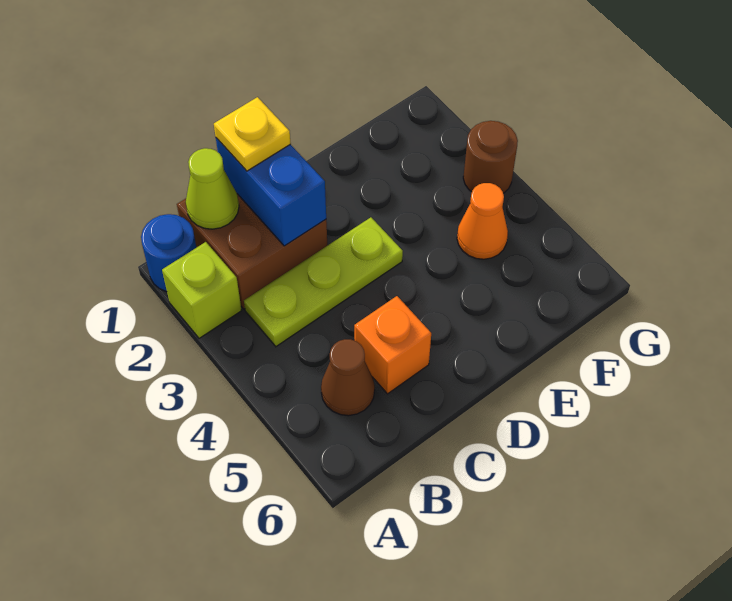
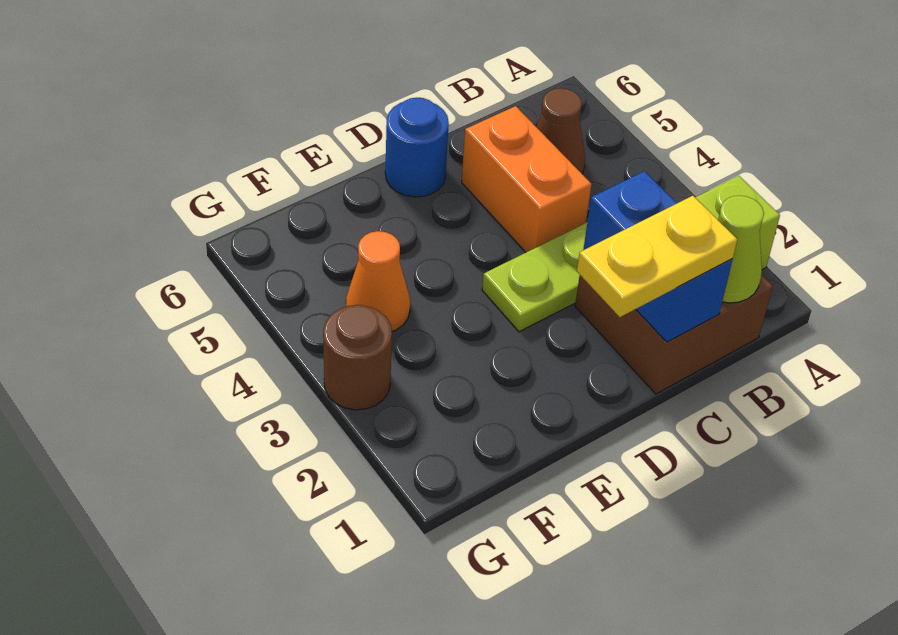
blue 1x1 round brick [141,214,196,292] -> blue 1x1 round brick moved to [385,98,449,197]
yellow 1x1 plate [214,97,291,171] -> yellow 1x2 plate [577,196,737,317]
orange 1x1 brick [354,296,431,394] -> orange 1x2 brick [462,106,591,252]

